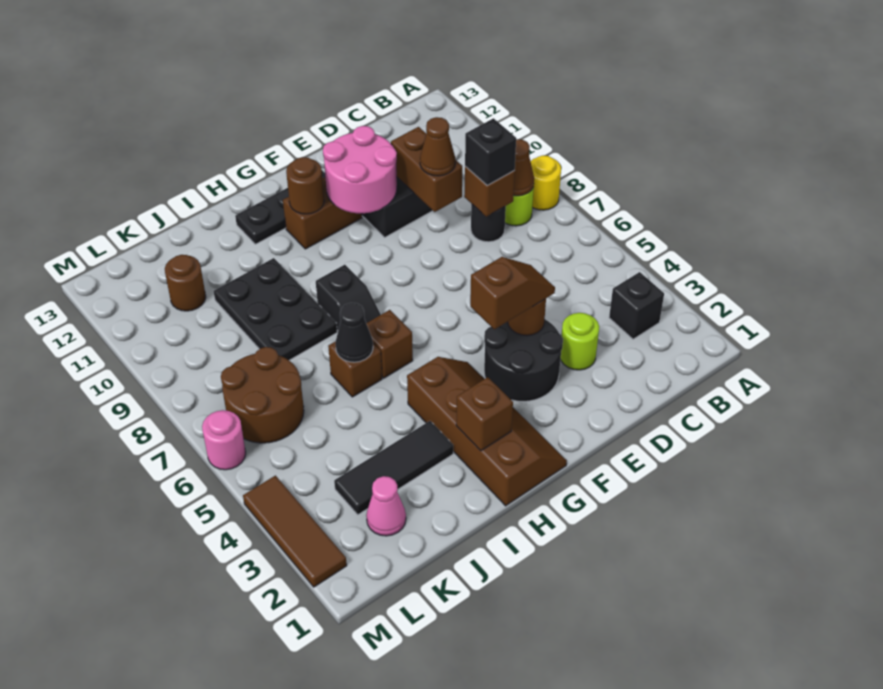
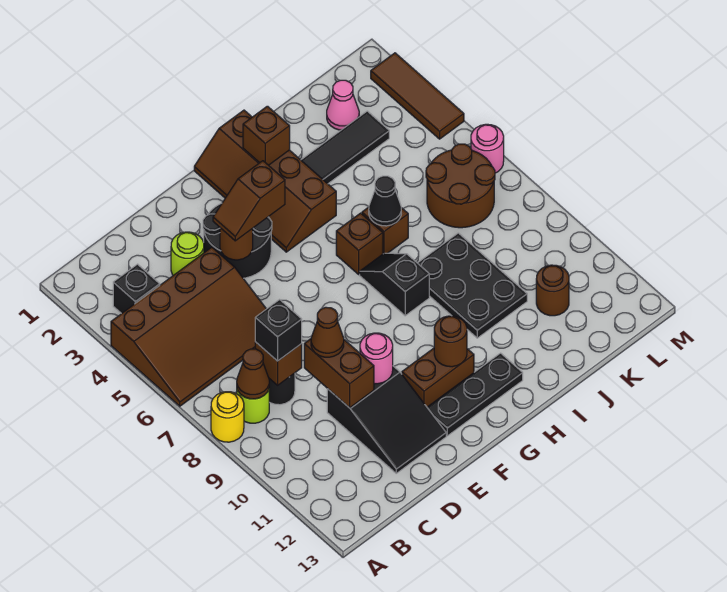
none -> brown 3x4 slope [111,247,266,406]
pink 2x2 round brick [323,126,397,213] -> pink 1x1 round brick [360,333,393,384]

